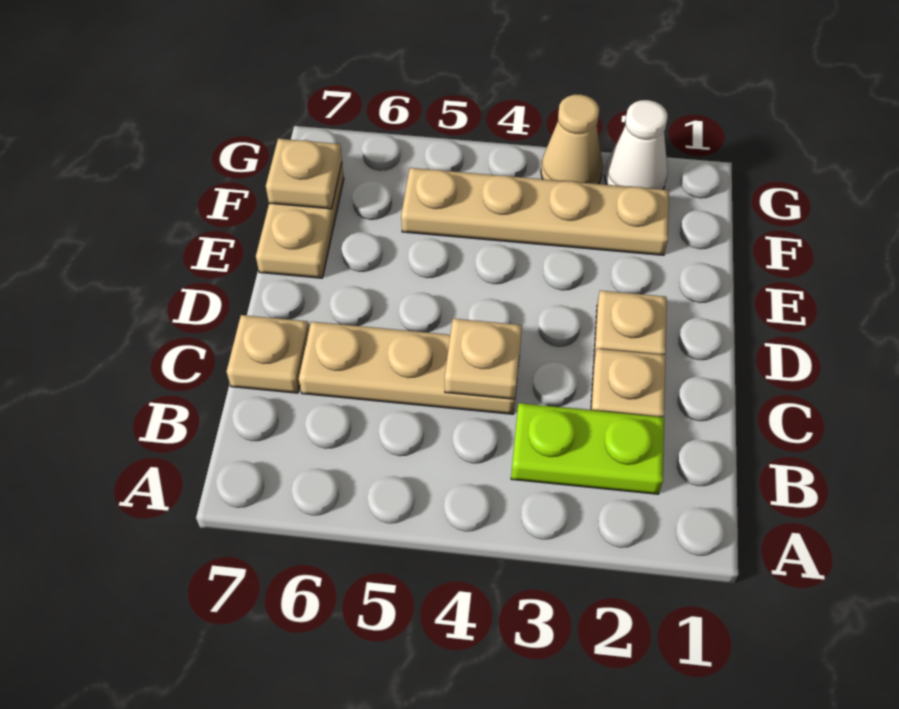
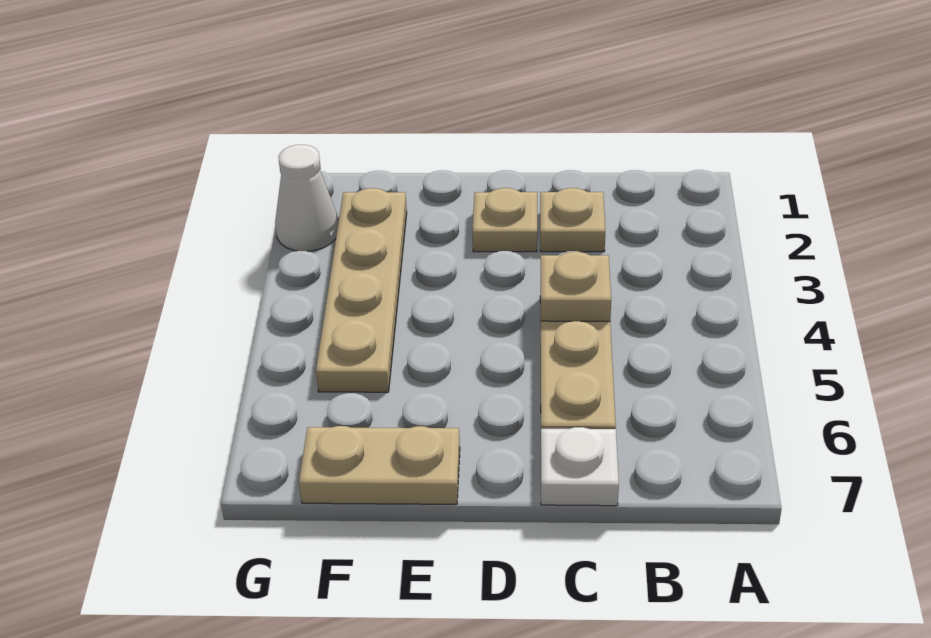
lime 1x2 plate [511,403,664,494] -> none
tan 1x1 plate [227,315,309,393] -> white 1x1 plate [541,427,619,506]
tan 1x1 plate [266,139,342,209] -> none
tan 1x1 cone [541,95,603,184] -> none

